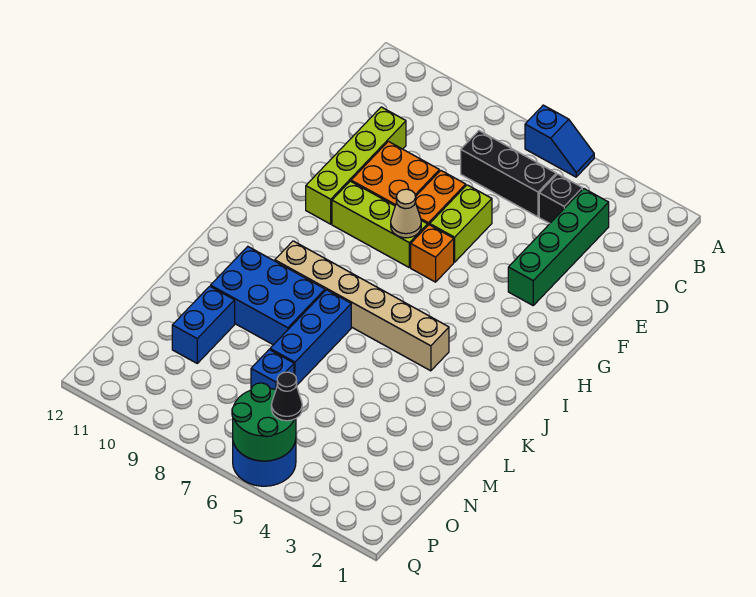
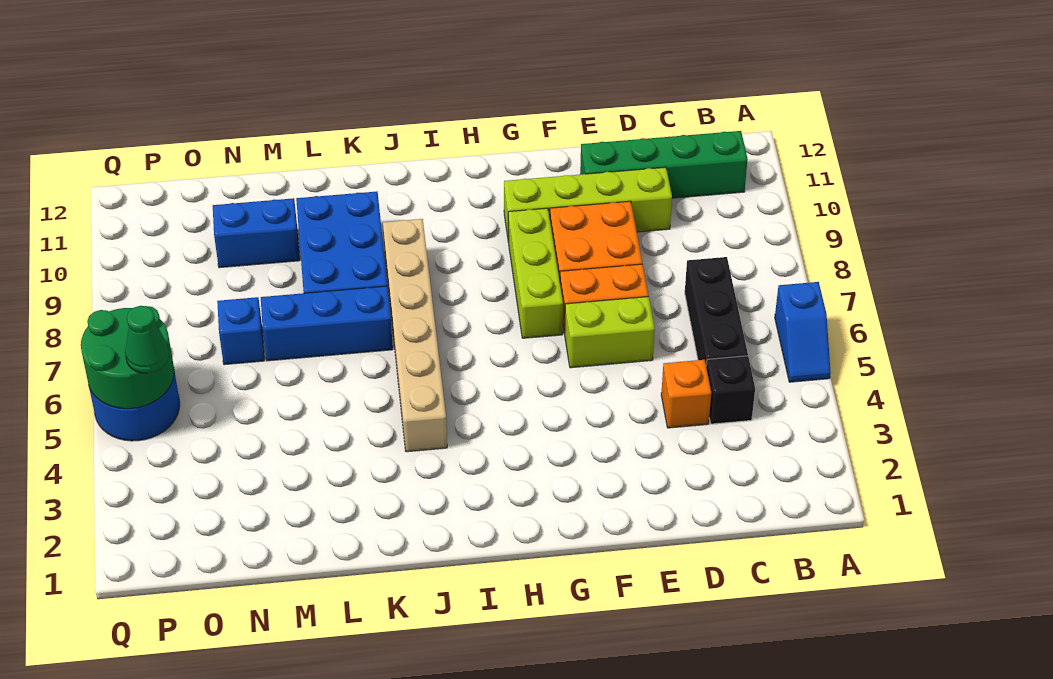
green 1x4 brick [508,189,609,305] -> green 1x4 brick moved to [580,131,748,198]
orange 1x1 brick [411,225,454,282] -> orange 1x1 brick moved to [661,360,711,428]
tan 1x1 cone [391,189,421,238] -> none
black 1x1 cone [271,372,302,421] -> green 1x1 cone [125,306,169,373]

